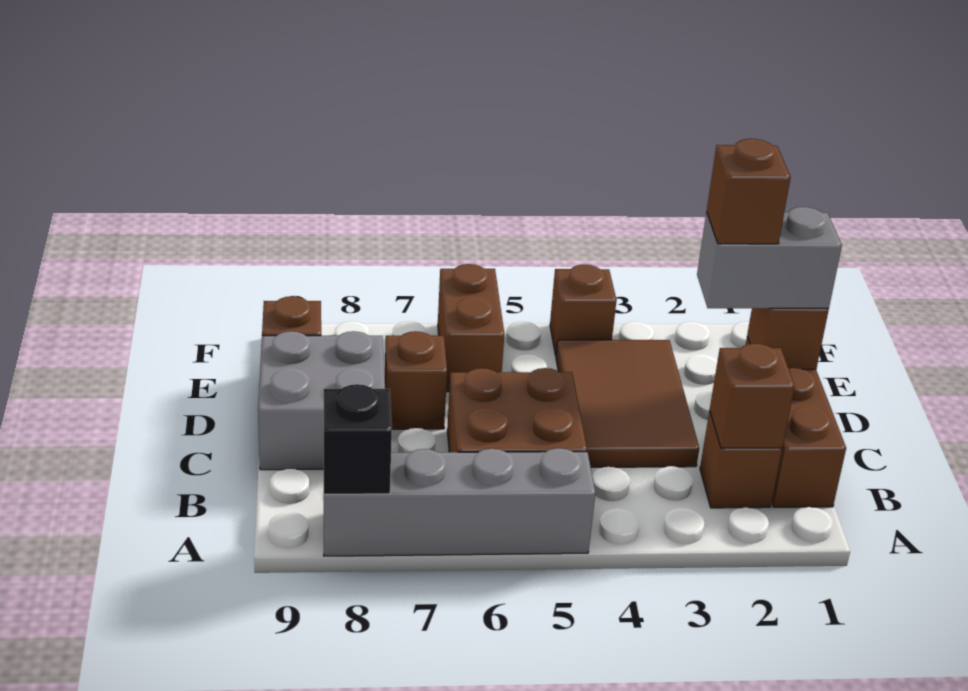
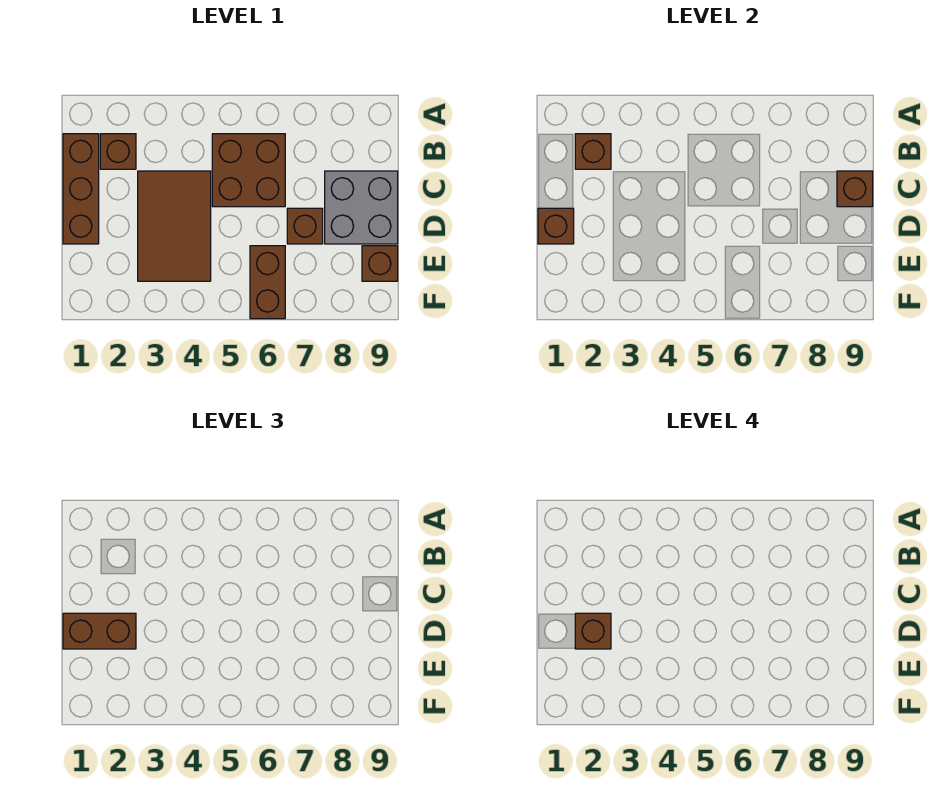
grey 1x4 brick [324,448,595,556] -> none
black 1x1 brick [324,384,392,494] -> none
grey 1x2 brick [697,207,842,308] -> brown 1x2 brick [63,613,136,649]
brown 1x1 brick [550,265,617,356] -> brown 1x1 brick moved to [837,171,873,207]

